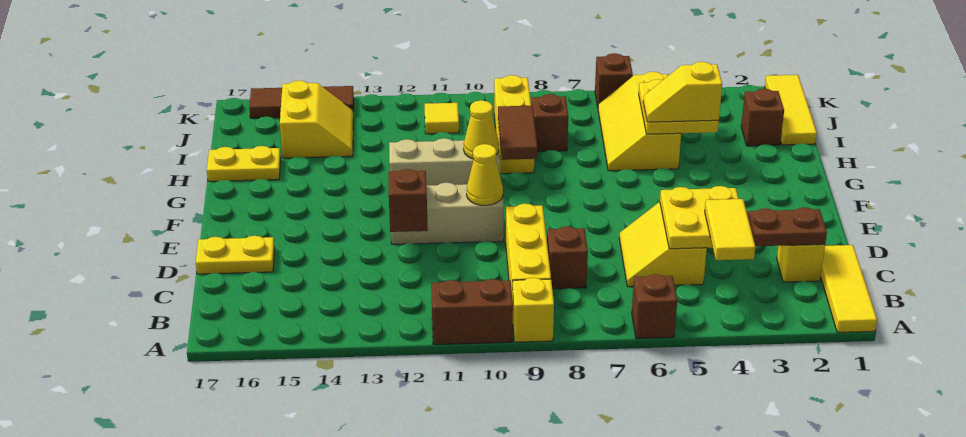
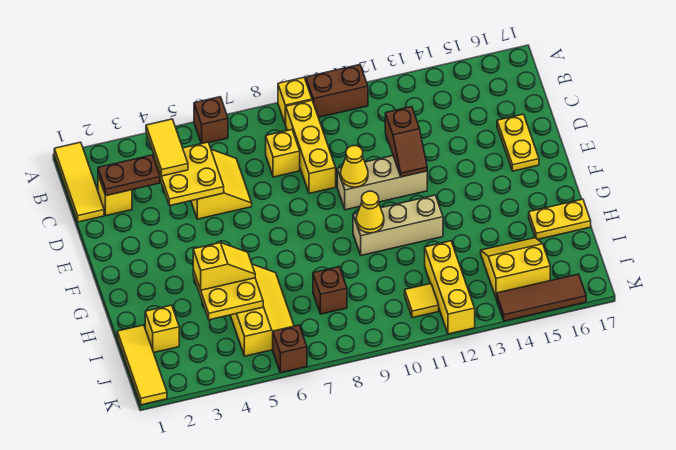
brown 1x1 brick [547,226,588,289] -> yellow 1x1 brick [266,130,300,177]
yellow 1x2 plate [196,236,275,274] -> yellow 1x2 plate turned to [497,114,539,171]
brown 1x2 tile [498,106,538,160] -> none
yellow 1x3 brick [494,75,534,174] -> yellow 1x3 brick moved to [425,241,475,334]
brown 1x1 brick [741,89,784,146] -> yellow 1x1 brick [145,305,179,353]
yellow 2x2 slope [280,80,353,158] -> yellow 2x2 slope turned to [481,238,550,297]

